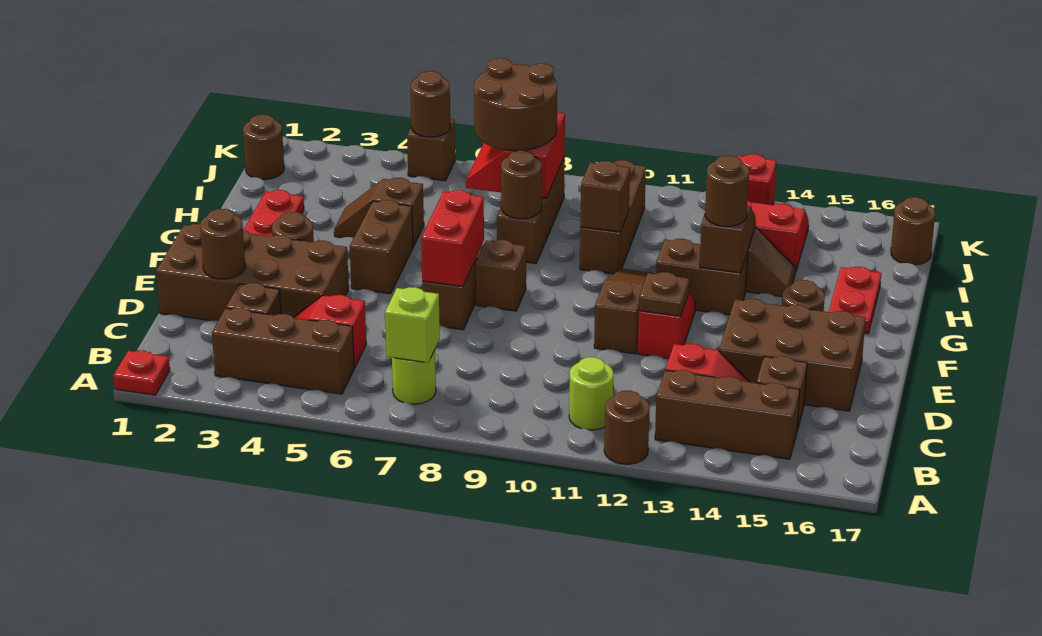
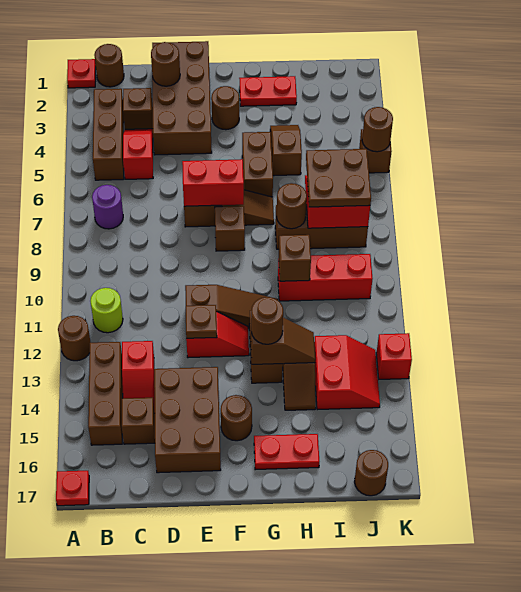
none -> red 1x1 plate [56,471,89,506]
lime 1x1 round brick [392,350,436,404] -> purple 1x1 round brick [92,185,123,229]
lime 1x1 brick [385,287,440,363] -> none
brown 1x2 brick [350,200,413,294] -> brown 1x2 brick turned to [242,132,273,197]
brown 1x3 brick [580,160,646,274] -> red 1x3 brick [278,254,373,301]
brown 2x2 round brick [474,58,557,151] -> brown 2x2 plate [306,149,371,207]
brown 1x1 round brick [243,115,284,180] -> brown 1x1 round brick moved to [94,44,124,87]

